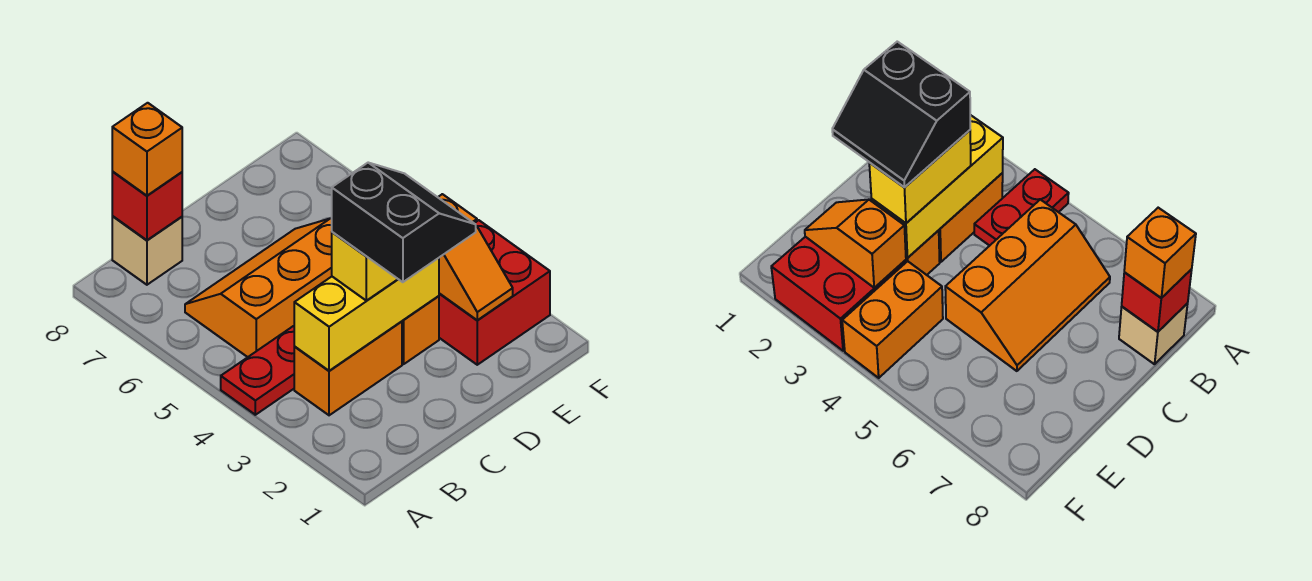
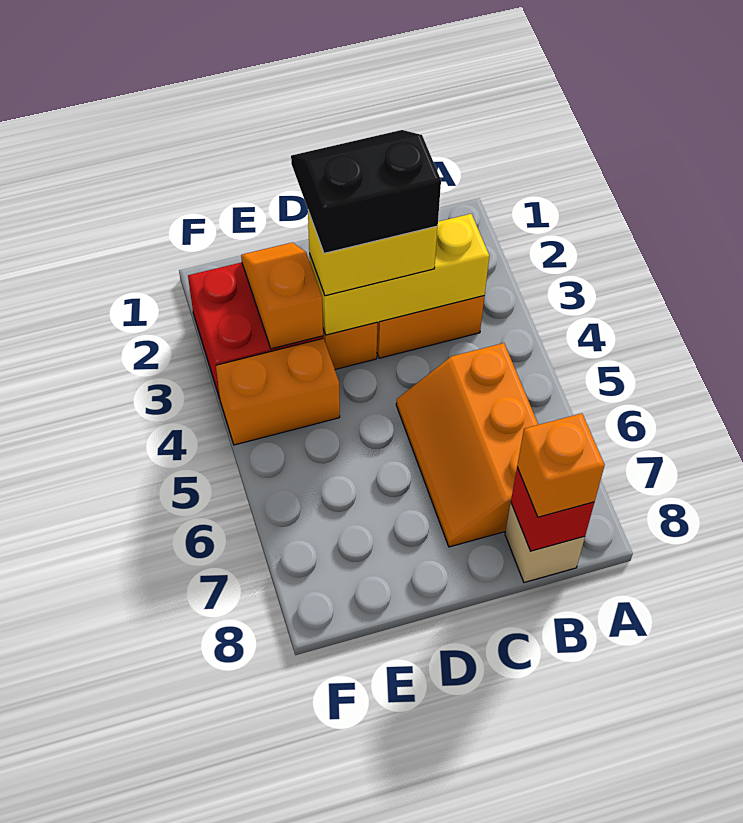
red 1x2 plate [221,326,295,415] -> none
orange 2x3 slope [185,218,332,357] -> orange 2x3 slope turned to [396,343,538,547]
black 2x2 slope [332,163,476,282] -> black 2x2 slope turned to [291,130,441,253]

